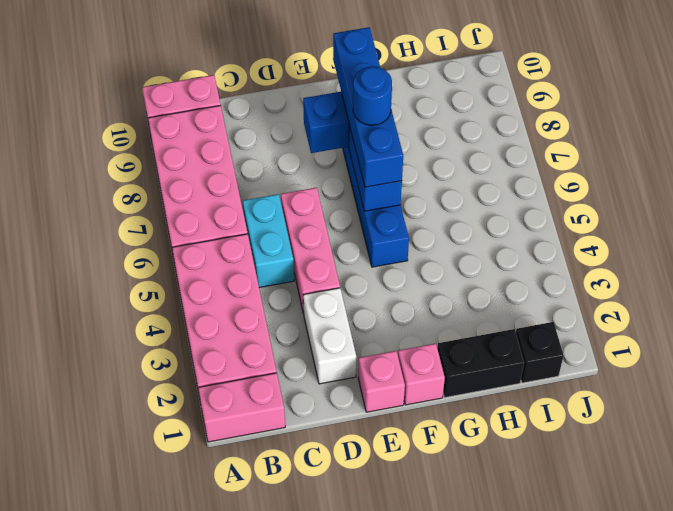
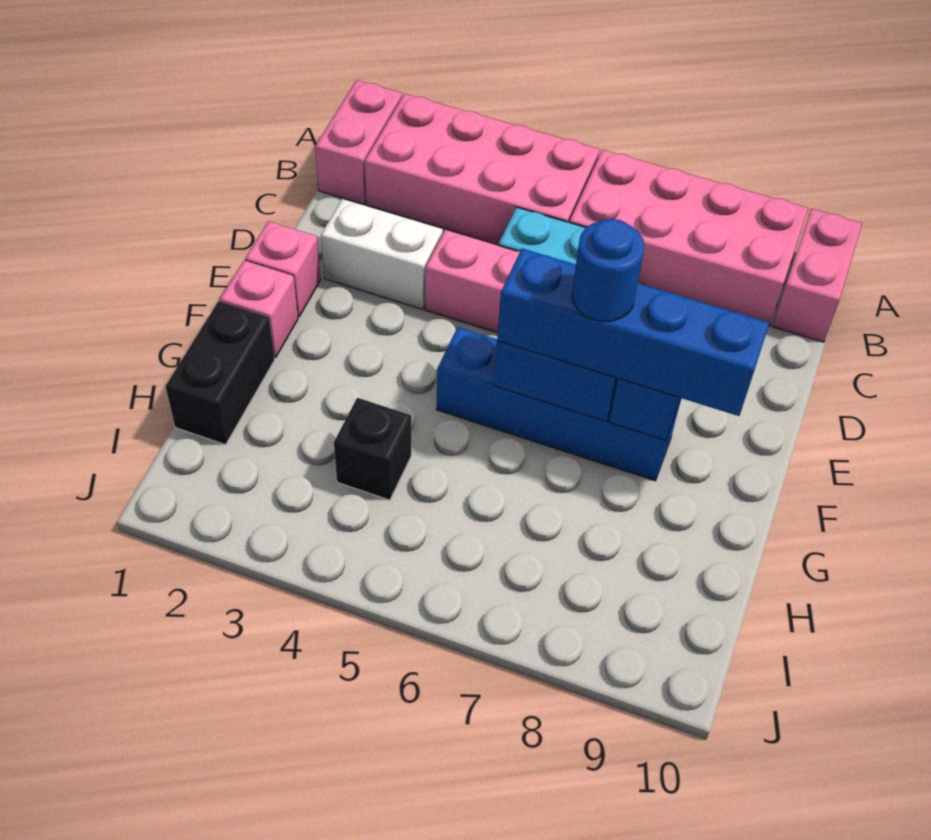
black 1x1 brick [516,322,564,383] -> black 1x1 brick moved to [334,398,411,500]

